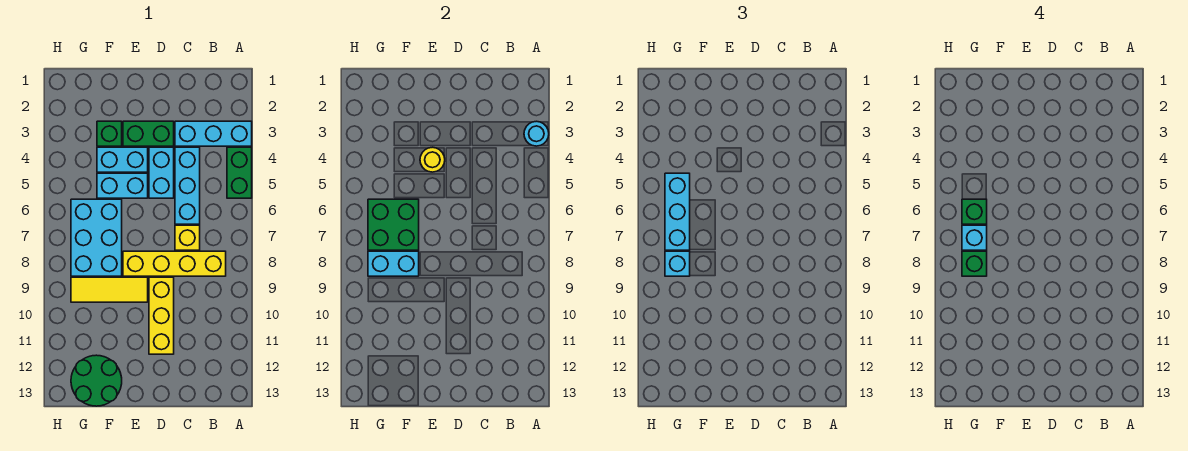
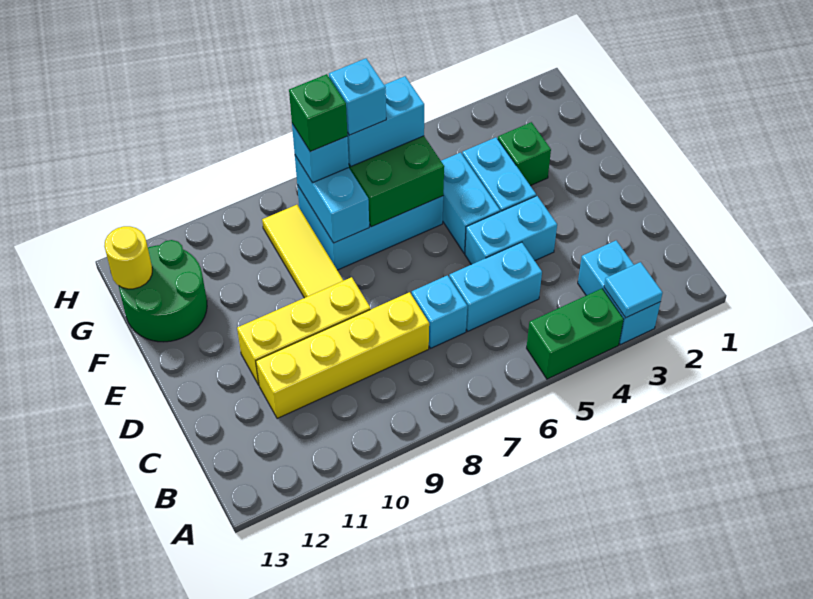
cyan 1x3 brick [175,121,252,146] -> cyan 1x2 brick [578,241,660,345]
cyan 1x1 round brick [524,121,549,146] -> cyan 1x1 tile [604,262,662,318]
yellow 1x4 brick [123,251,226,276] -> yellow 1x4 brick turned to [256,292,429,419]
cyan 1x3 brick [175,147,200,224] -> cyan 1x2 brick [449,242,542,331]
yellow 1x1 brick [175,225,200,250] -> cyan 1x1 brick [412,275,467,348]
green 1x2 brick [123,121,174,146] -> none
yellow 1x1 round brick [420,147,445,172] -> yellow 1x1 round brick moved to [104,226,152,289]
cyan 1x3 brick [665,173,690,250] -> cyan 1x2 brick [347,76,424,166]
green 1x1 brick [962,199,987,224] -> none

